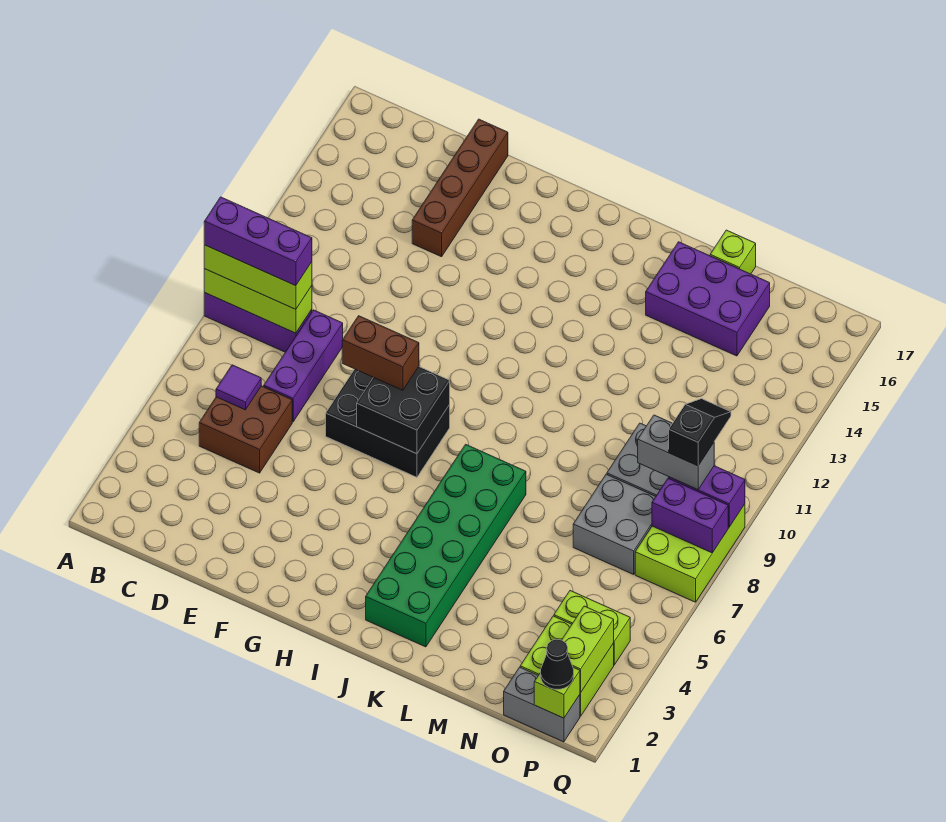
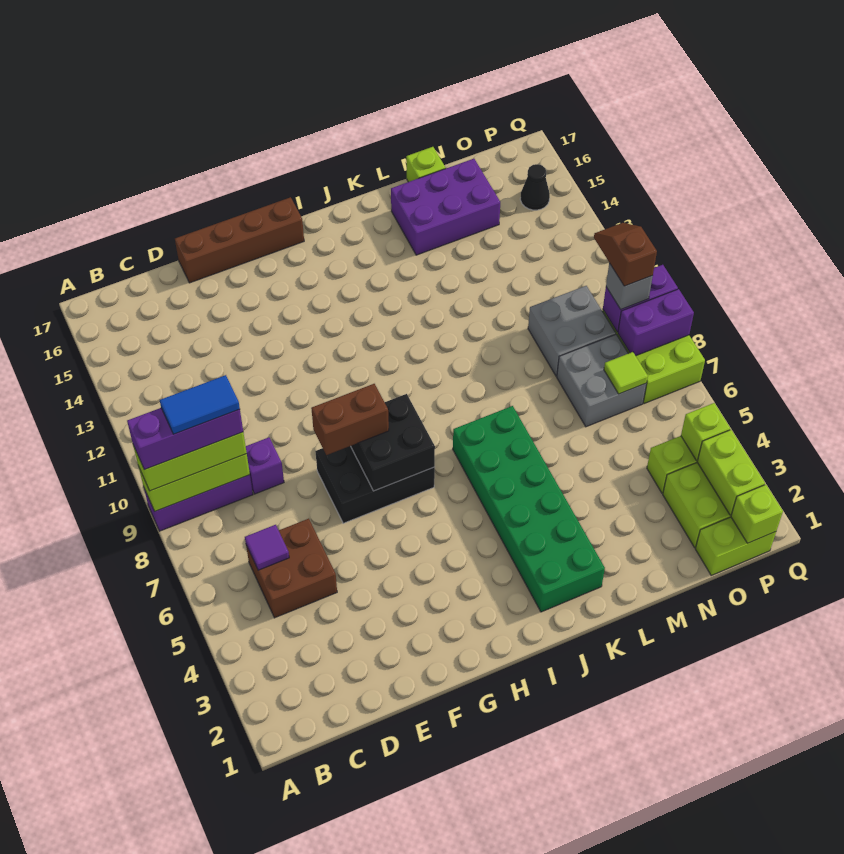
none -> blue 1x2 tile [160,375,240,434]
purple 1x3 brick [264,310,343,422] -> purple 1x1 brick [246,437,284,494]
brown 1x4 brick [412,119,508,257] -> brown 1x4 brick turned to [175,197,304,283]
grey 1x2 brick [504,667,580,742] -> lime 1x2 brick [695,517,776,575]
none -> lime 1x1 tile [604,352,648,394]
grey 1x2 brick [638,415,714,490] -> grey 1x1 brick [606,263,653,309]
black 1x1 cone [541,639,574,689] -> black 1x1 cone moved to [520,164,550,210]
none -> lime 1x1 brick [681,403,730,461]
black 1x2 slope [669,399,731,466] -> brown 1x2 slope [594,223,657,286]

